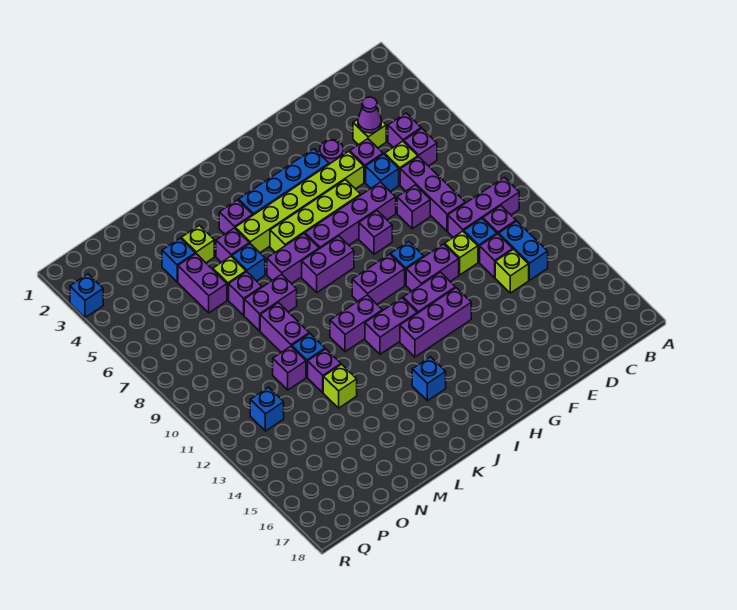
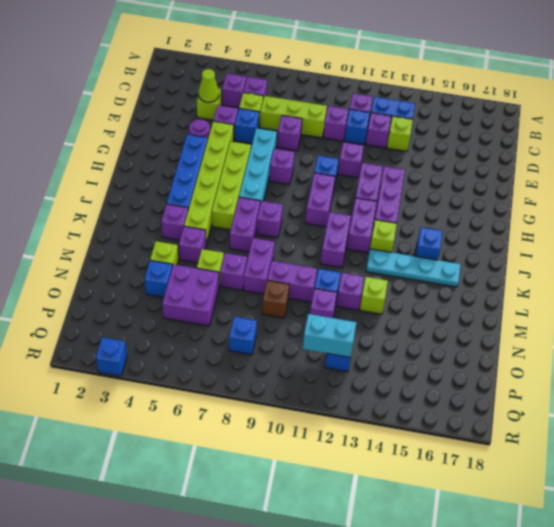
purple 1x3 brick [448,177,519,237] -> purple 1x1 brick [323,106,348,141]
purple 1x1 cone [358,97,381,133] -> lime 1x1 cone [199,69,219,102]
purple 1x3 brick [400,157,465,231] -> lime 1x3 brick [260,96,327,138]
lime 1x1 brick [445,231,478,275] -> lime 1x1 brick moved to [370,220,397,252]
purple 1x4 brick [305,182,396,249] -> cyan 1x4 brick [239,128,277,204]
purple 1x2 brick [406,244,459,291] -> purple 1x1 brick [338,142,364,178]
purple 1x2 brick [302,236,354,292] -> purple 1x1 brick [257,201,283,238]
none -> cyan 1x4 plate [366,249,461,287]
blue 1x1 brick [232,244,265,281] -> blue 1x1 brick moved to [229,317,257,355]
purple 1x2 brick [178,254,227,313] -> purple 2x2 brick [162,264,219,326]
none -> brown 1x1 brick [262,280,290,318]
none -> cyan 1x2 brick [303,314,357,357]

